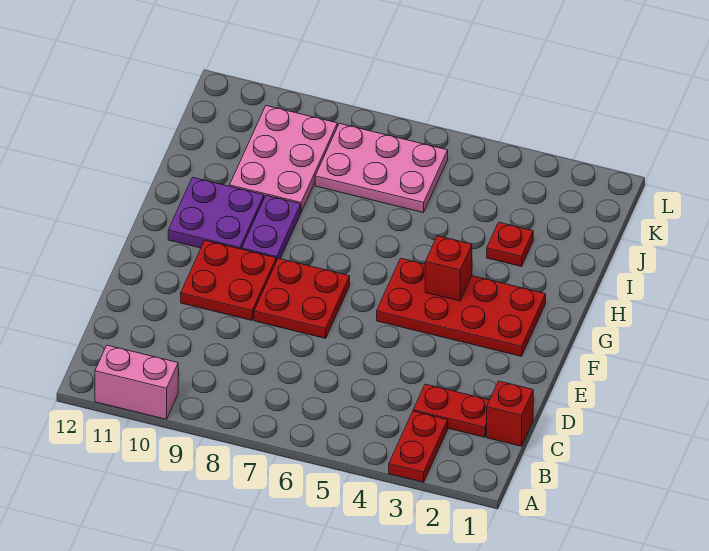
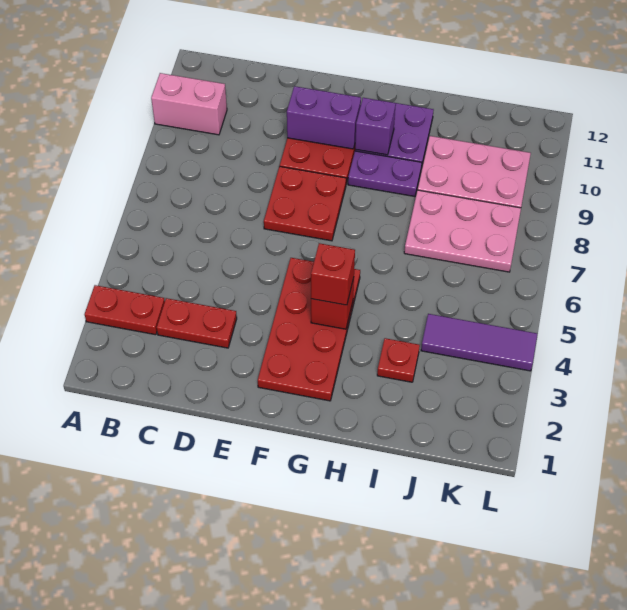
pink 1x2 brick [95,345,178,419] -> pink 1x2 brick turned to [151,73,227,135]
red 1x1 brick [487,381,533,446] -> red 1x1 brick moved to [311,243,355,305]
red 1x2 plate [413,384,490,437] -> red 1x2 plate turned to [157,298,237,348]
none -> purple 1x2 brick [287,86,361,149]
none -> purple 1x1 brick [355,98,396,155]
none -> purple 1x3 tile [421,314,537,371]
pink 2x3 plate [315,123,448,213] -> pink 2x3 plate turned to [404,190,521,272]

